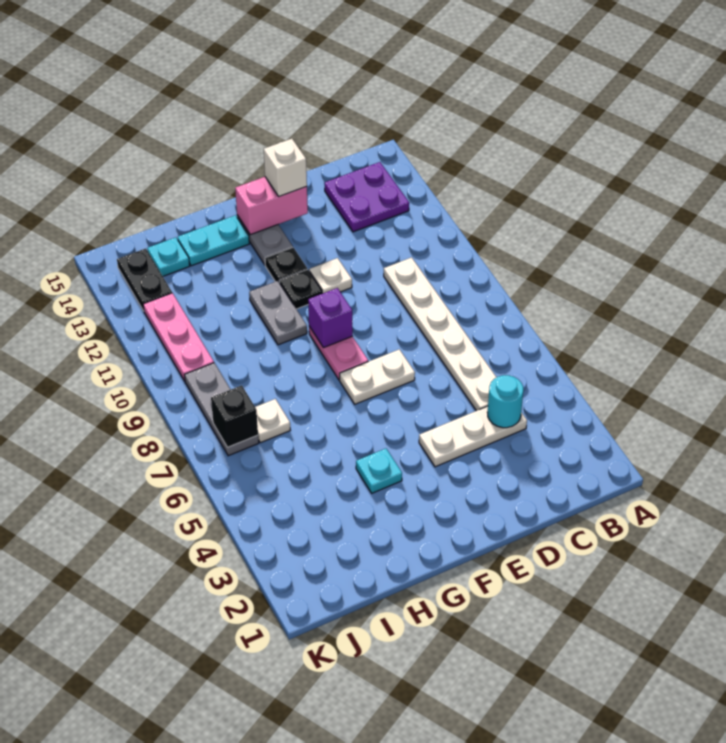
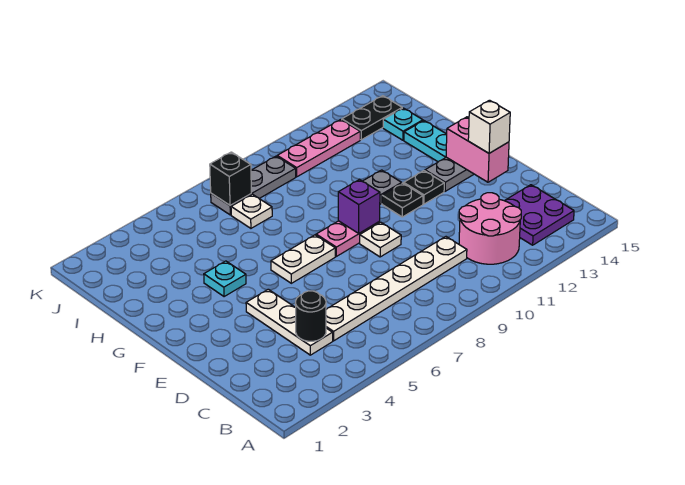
none -> pink 2x2 round brick [459,193,521,264]
cyan 1x1 round brick [487,375,523,428] -> black 1x1 round brick [295,291,326,341]
white 1x2 plate [340,349,415,404] -> white 1x2 plate turned to [271,235,335,283]
white 1x1 plate [309,258,352,294] -> white 1x1 plate moved to [360,222,401,257]

